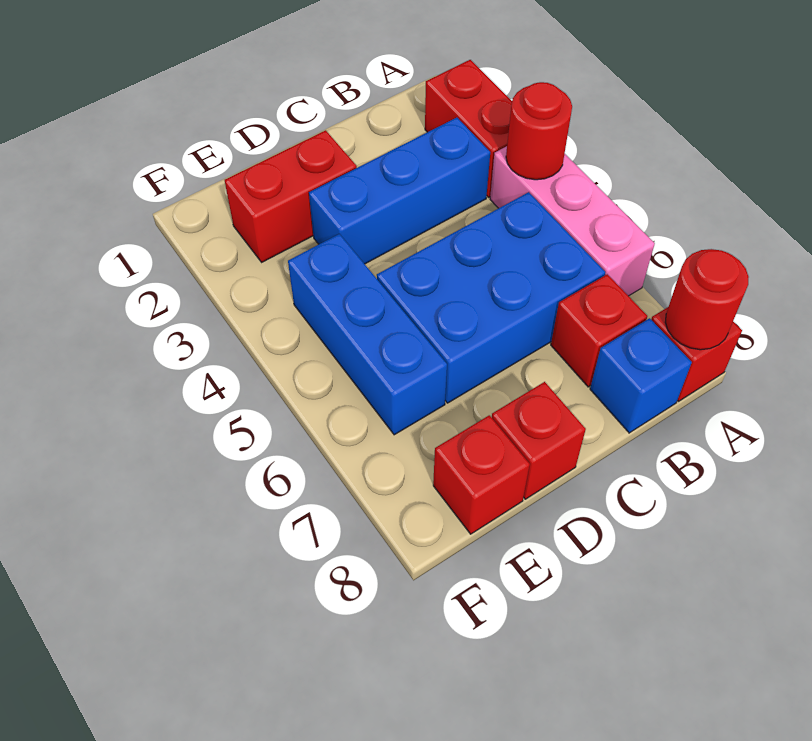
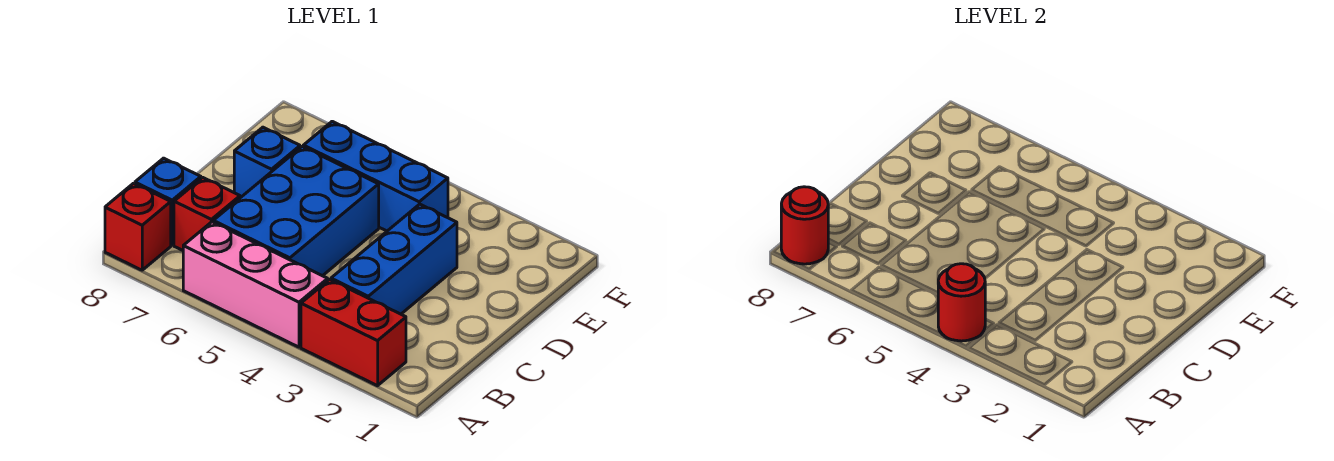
red 1x2 brick [225,130,357,262] -> none
none -> blue 1x1 brick [234,127,300,198]
red 1x1 brick [492,382,586,499] -> none
red 1x1 brick [433,415,530,534] -> none

